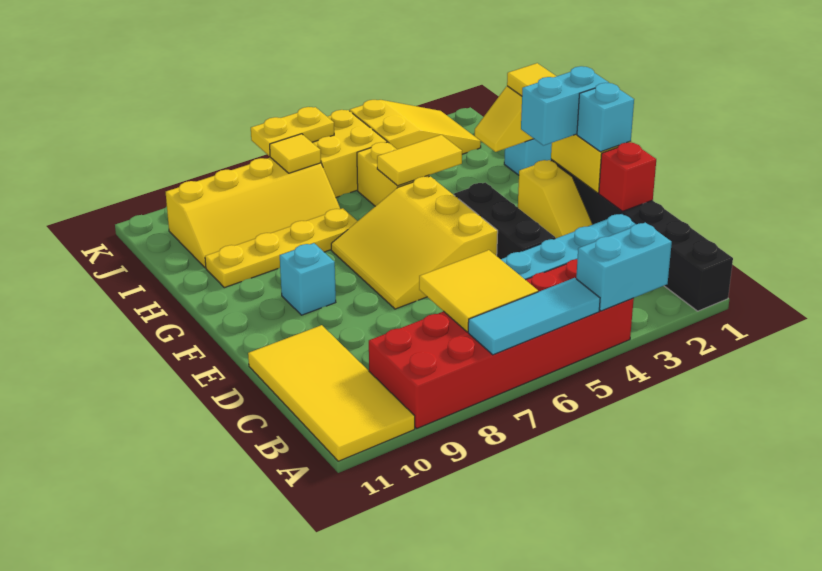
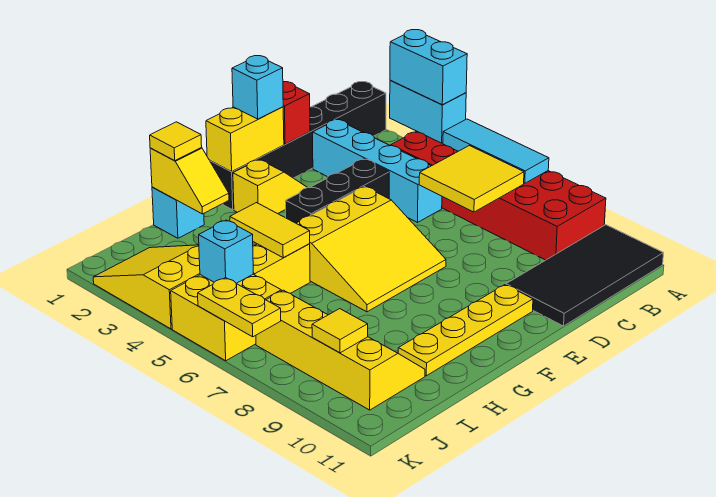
yellow 2x4 tile [248,325,415,461] -> black 2x4 tile [506,225,663,326]
cyan 1x2 brick [521,66,609,146] -> cyan 1x2 brick moved to [390,30,467,105]
cyan 1x1 brick [280,243,336,315] -> cyan 1x1 brick moved to [199,220,253,283]
yellow 1x4 plate [205,208,357,288] -> yellow 1x4 plate turned to [398,285,533,376]
yellow 1x1 tile [270,134,321,173] -> yellow 1x1 tile moved to [312,309,368,353]

